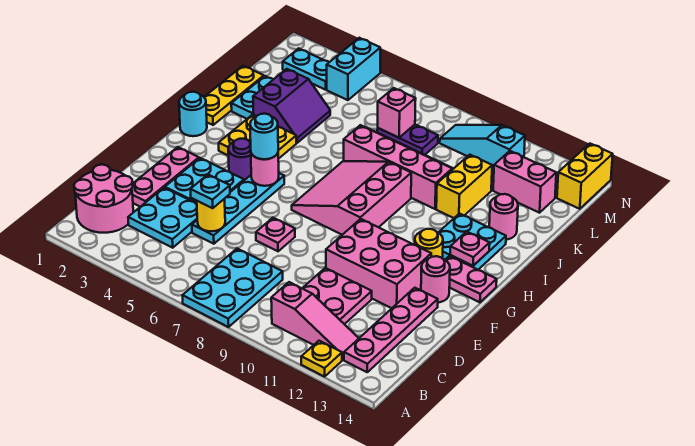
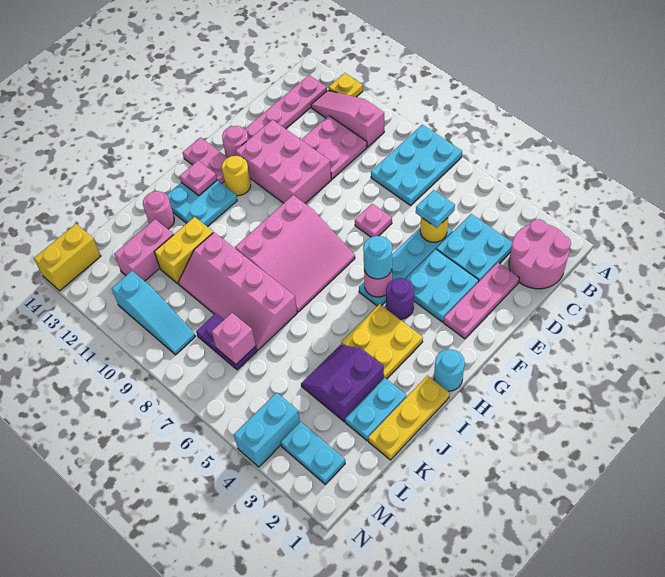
pink 1x2 brick [493,151,556,213] -> pink 1x2 brick turned to [114,219,173,281]

